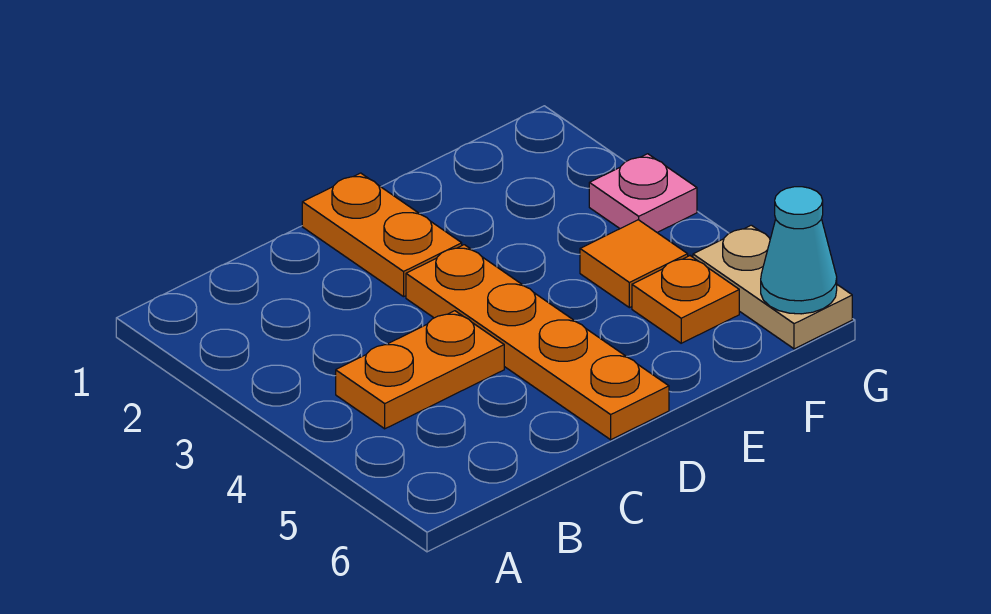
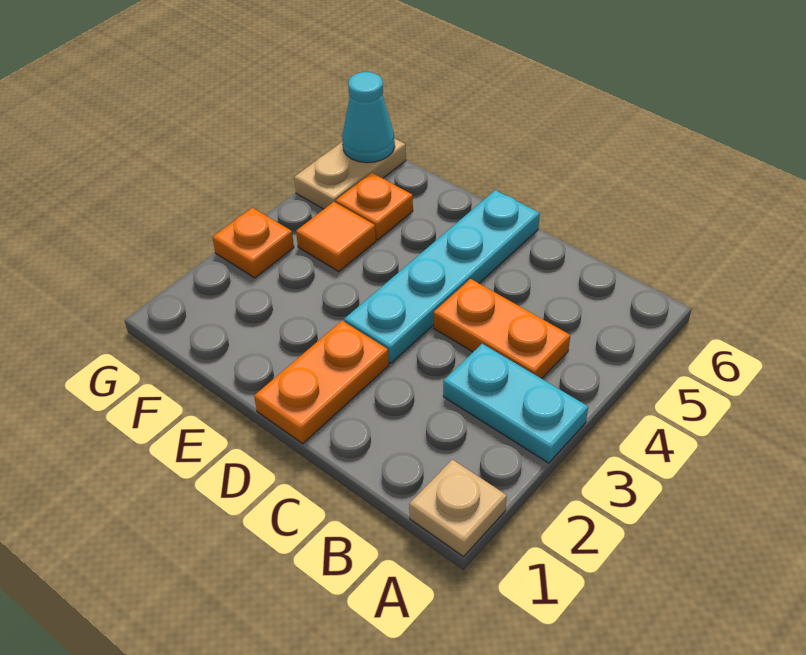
none -> tan 1x1 plate [409,460,507,557]
none -> cyan 1x2 plate [443,344,588,463]
orange 1x4 plate [406,245,669,440] -> cyan 1x4 plate [344,190,540,363]
pink 1x1 plate [589,154,697,232] -> orange 1x1 plate [212,208,294,278]

